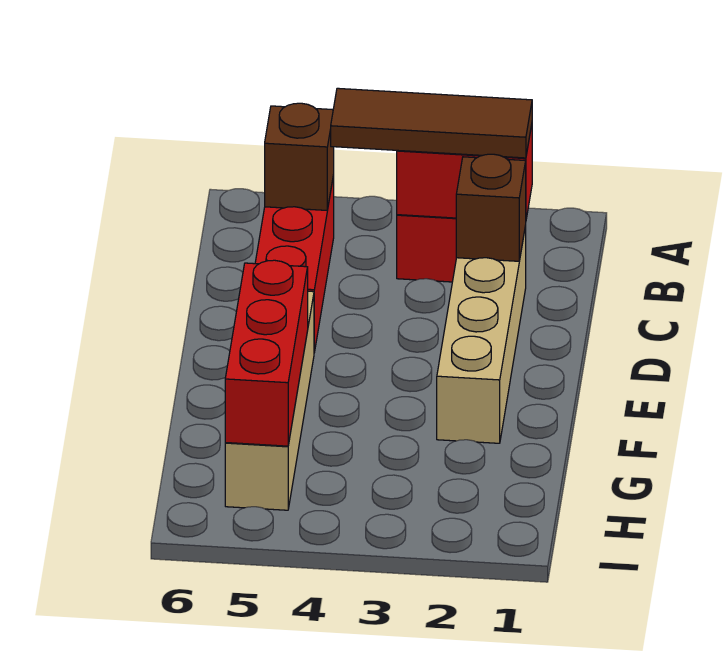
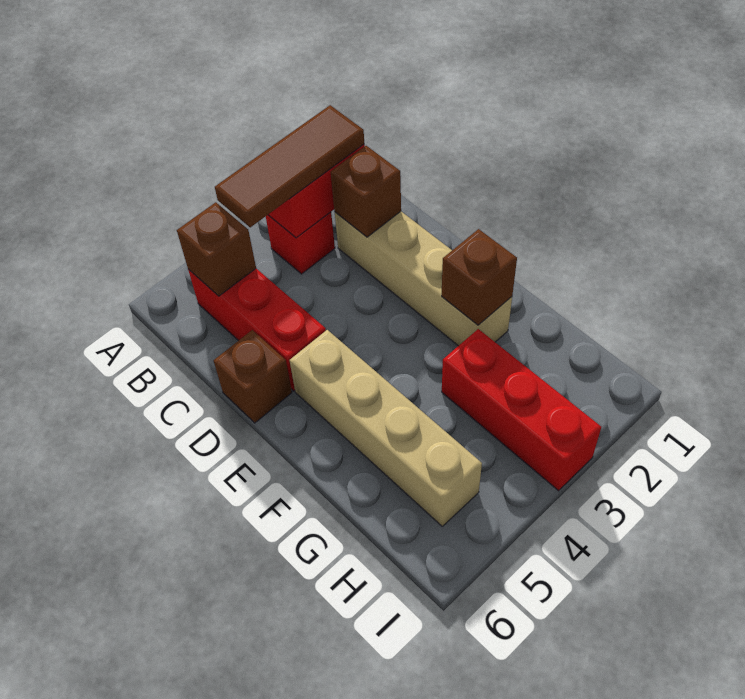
none -> brown 1x1 brick [214,330,292,423]
none -> brown 1x1 brick [442,229,517,325]
red 1x3 brick [225,260,308,446] -> red 1x3 brick moved to [442,329,601,491]

